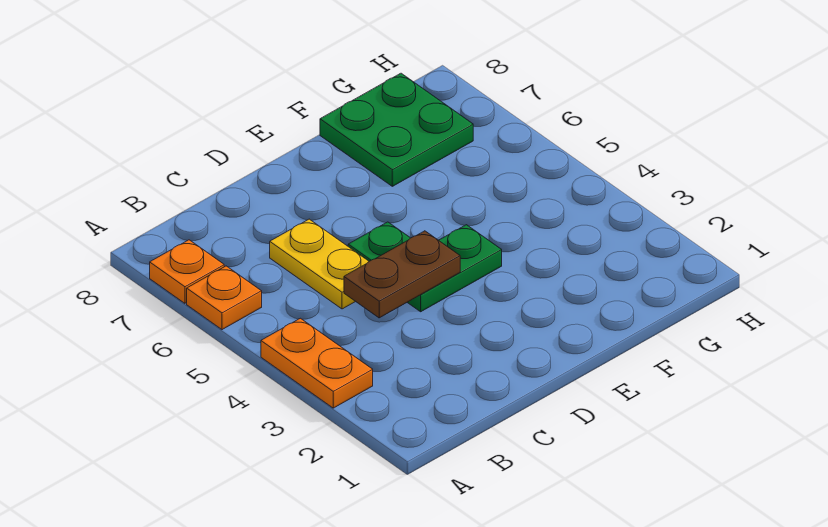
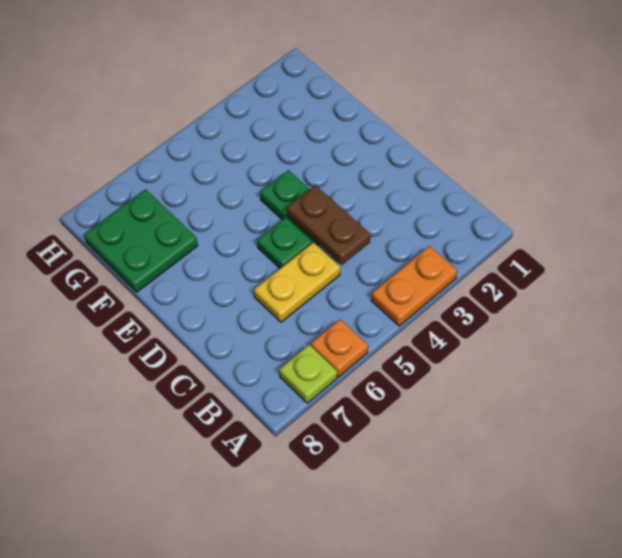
orange 1x1 plate [150,240,224,303] -> lime 1x1 plate [279,345,337,403]

